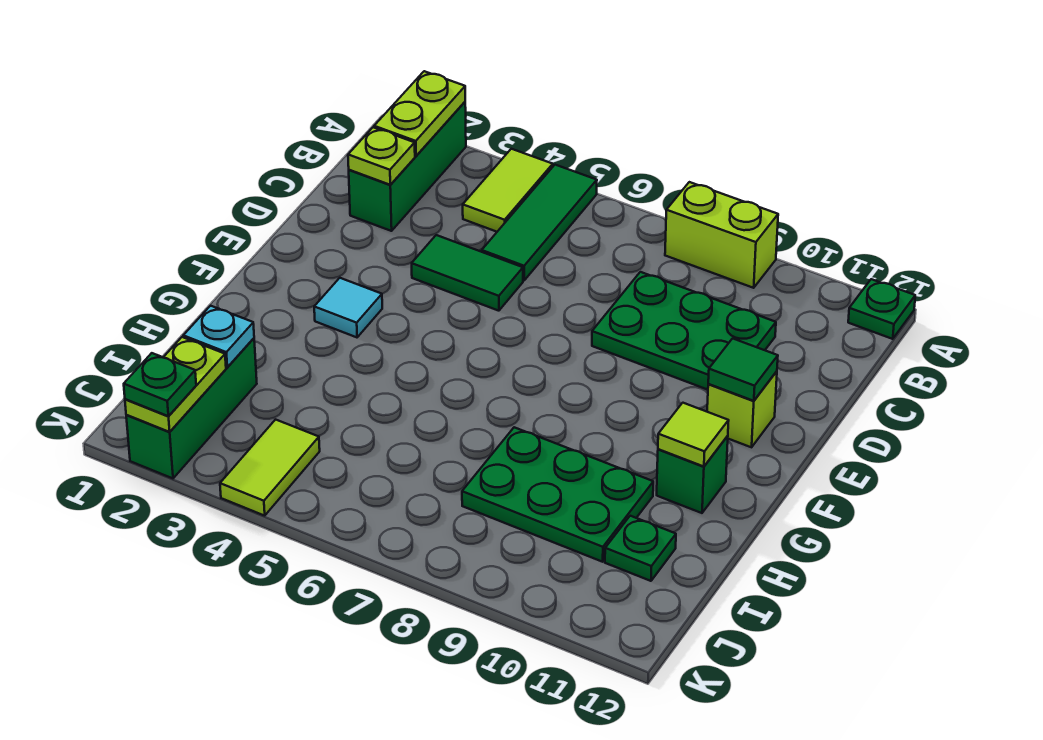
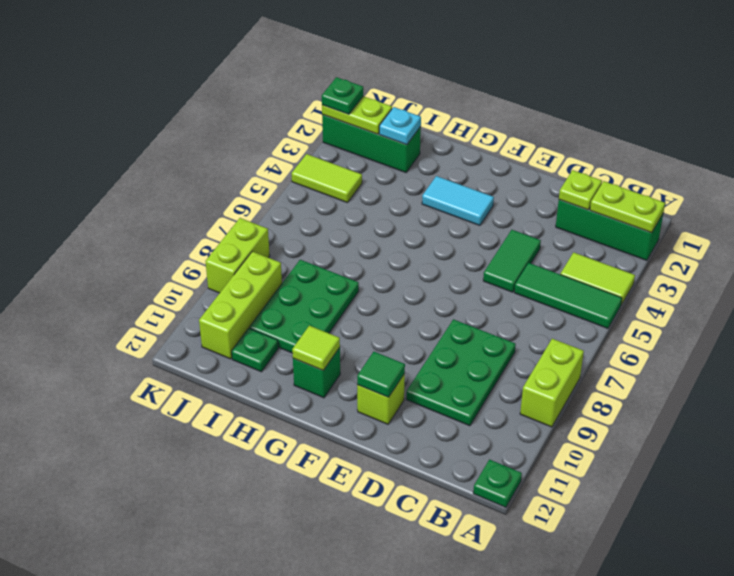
cyan 1x1 tile [314,278,382,337] -> cyan 1x2 tile [422,176,494,226]
none -> lime 1x3 brick [199,251,282,359]
none -> lime 1x2 brick [205,218,270,293]

